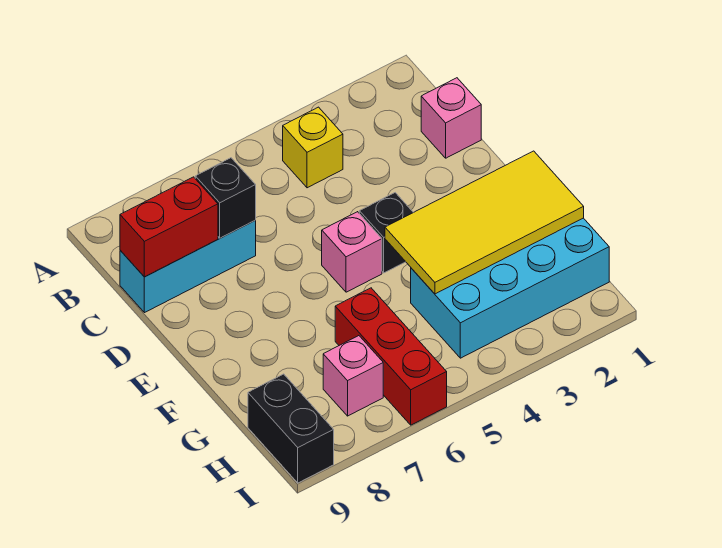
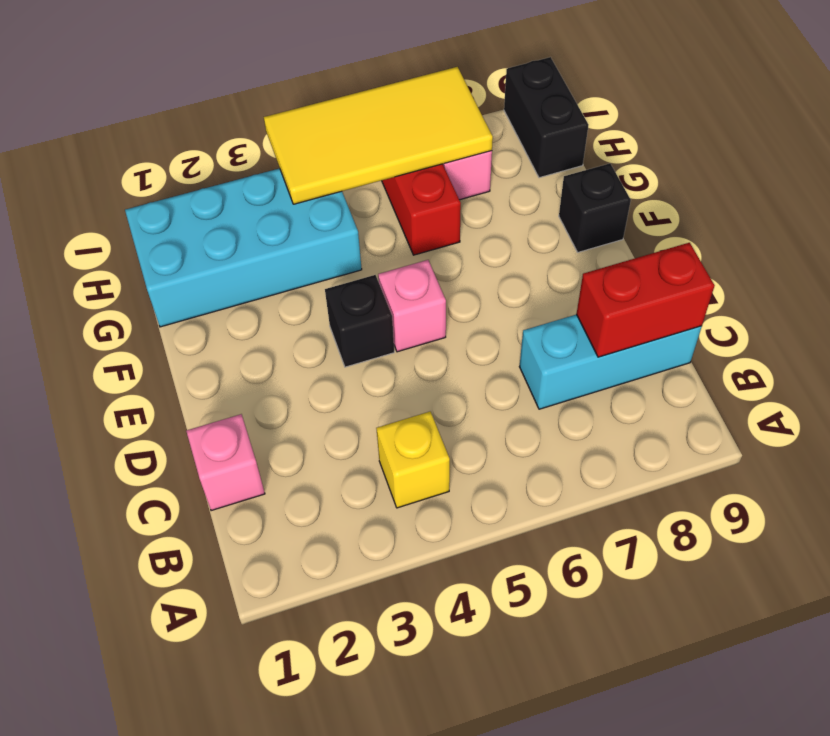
black 1x1 brick [195,158,256,238] -> black 1x1 brick moved to [559,163,631,252]
yellow 2x4 tile [385,151,584,294] -> yellow 2x4 tile moved to [264,67,493,204]

